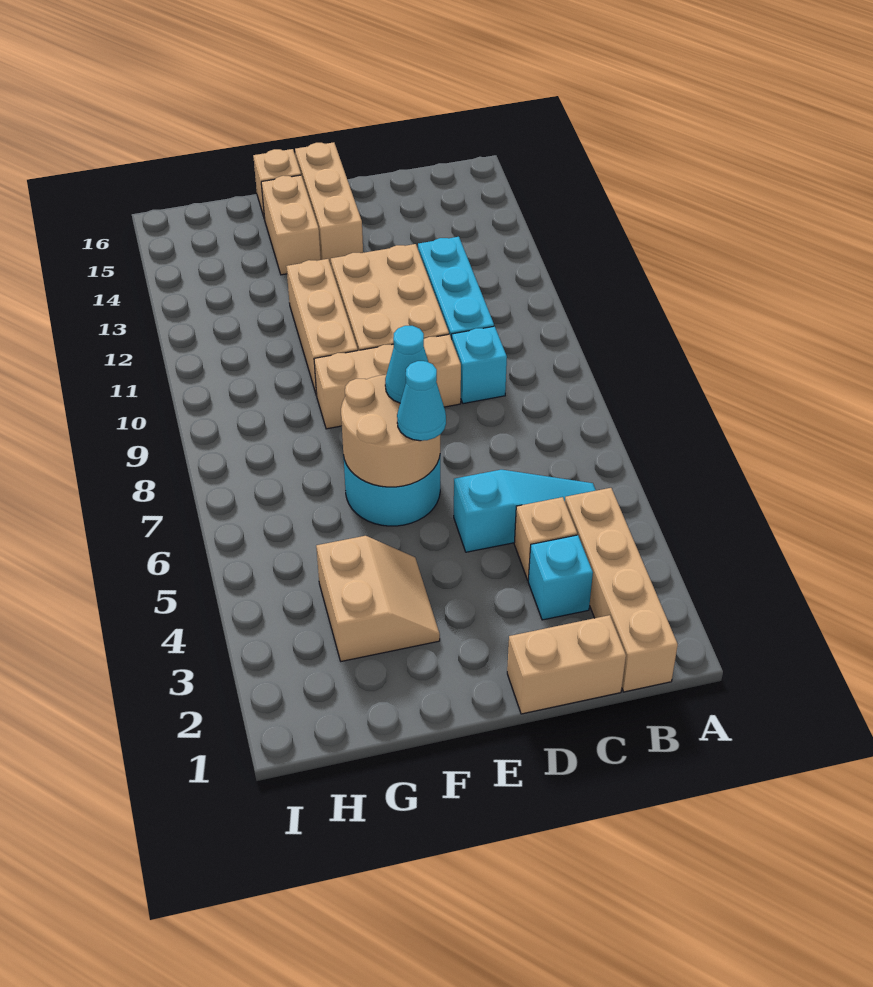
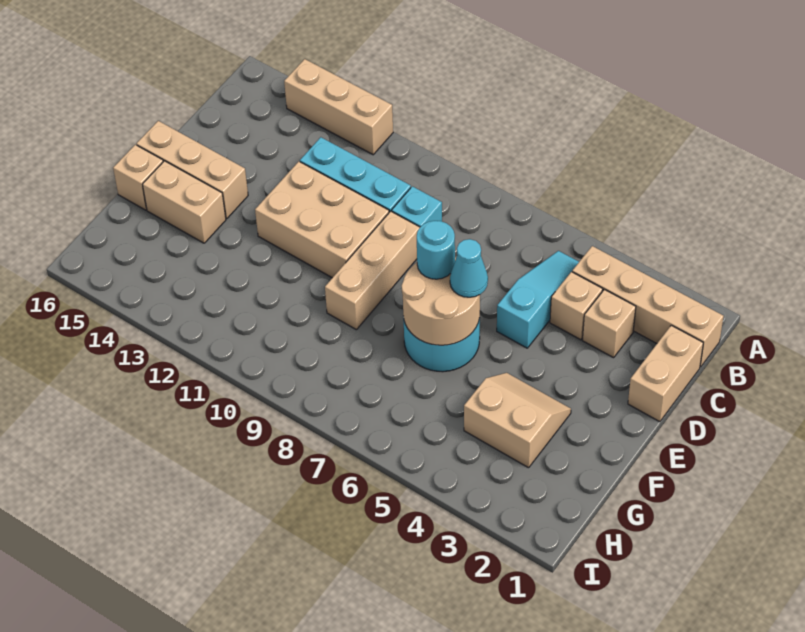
cyan 1x1 brick [528,535,593,620] -> tan 1x1 brick [582,289,636,358]
cyan 1x1 cone [385,326,428,403] -> cyan 1x1 round brick [417,221,455,279]
tan 1x3 brick [286,259,358,396] -> tan 1x3 brick moved to [284,59,393,155]

